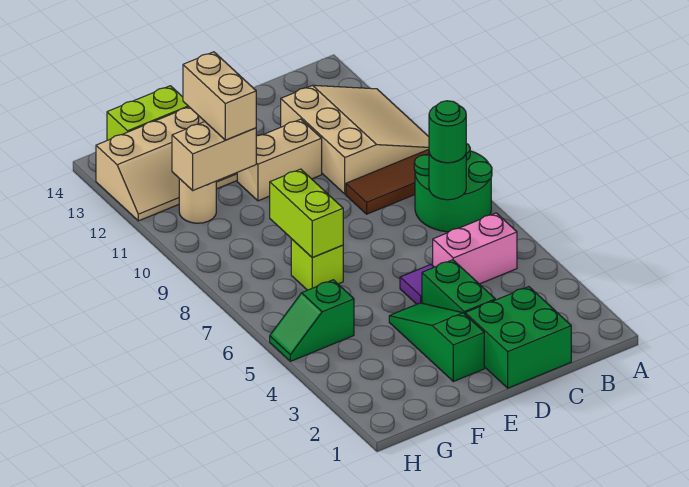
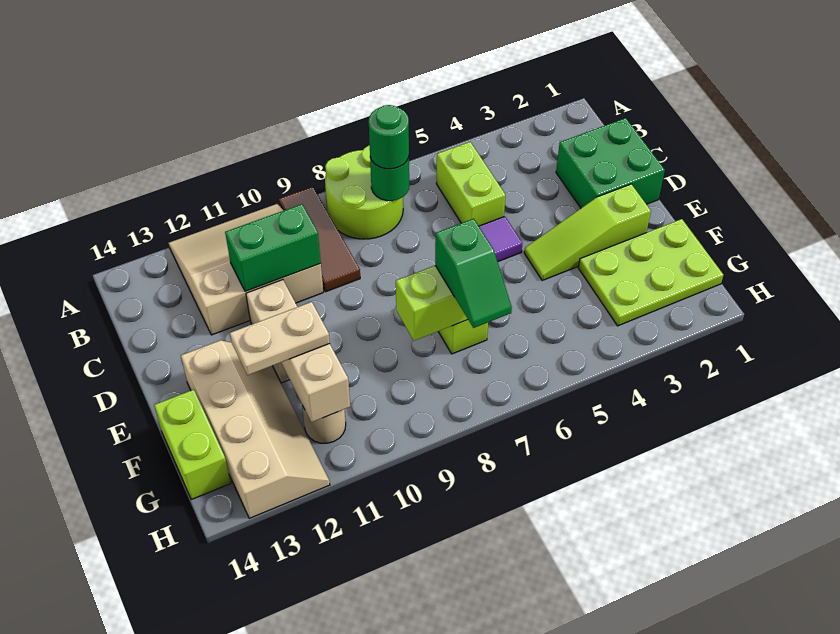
green 2x2 round brick [414,144,492,232] -> lime 2x2 round brick [325,145,403,239]
pink 1x2 brick [433,213,517,284] -> lime 1x2 brick [436,142,506,226]
green 1x2 brick [422,260,495,314] -> green 1x2 brick moved to [225,204,321,291]
green 1x3 slope [389,303,484,382] -> lime 1x3 slope [524,184,651,280]
none -> lime 2x3 plate [578,219,723,326]
tan 1x2 brick [183,52,256,140] -> tan 1x2 plate [230,302,330,375]
green 1x2 slope [270,280,354,361] -> green 1x2 slope moved to [435,219,512,328]

